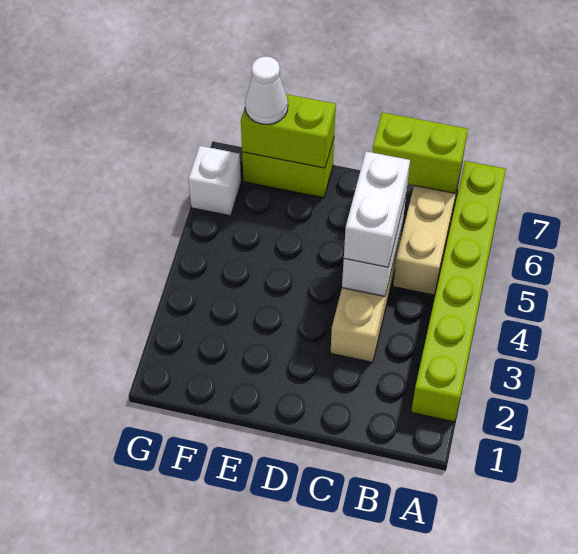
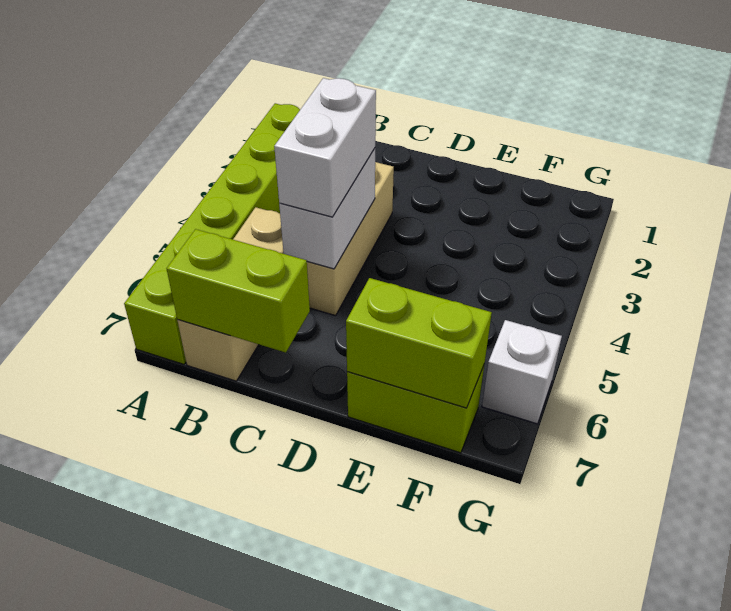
white 1x1 cone [245,57,288,124] -> none

